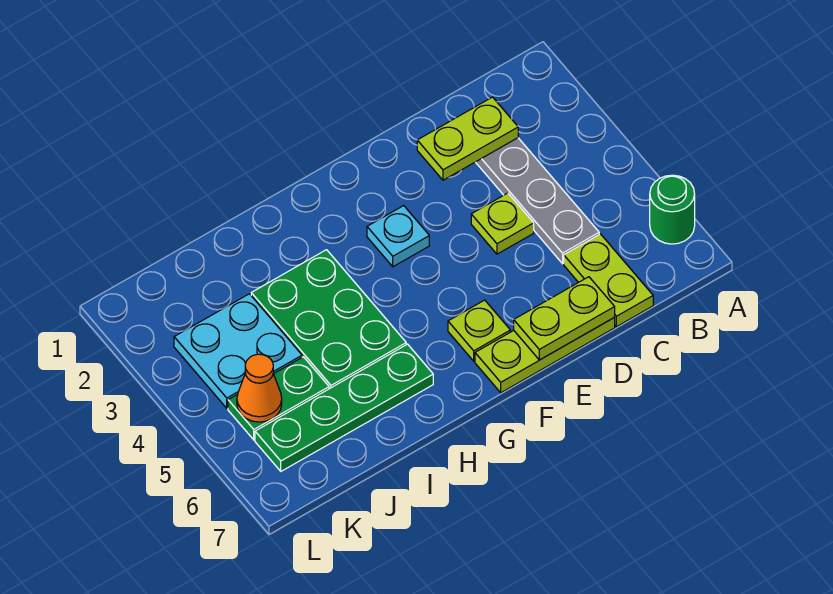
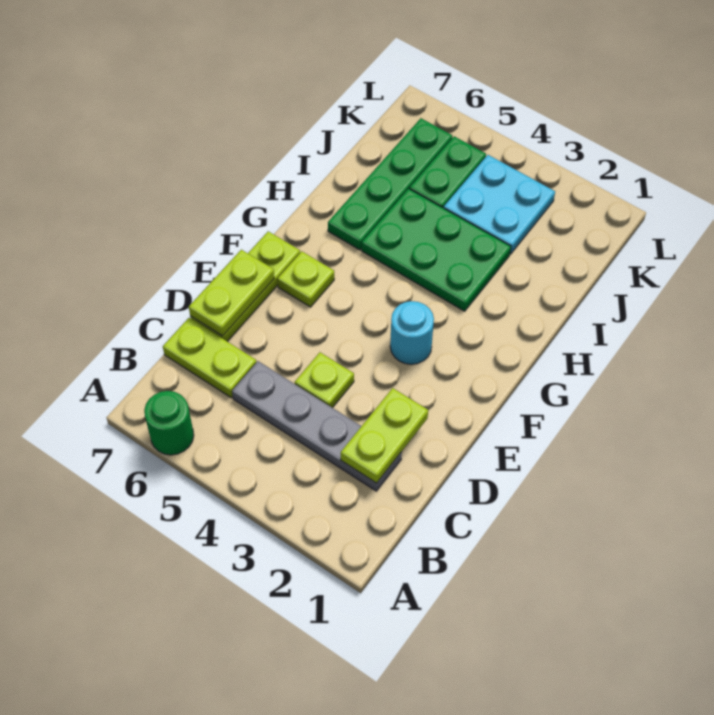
cyan 1x1 plate [367,206,429,267] -> cyan 1x1 round brick [390,301,434,364]
orange 1x1 cone [237,354,282,422] -> none

